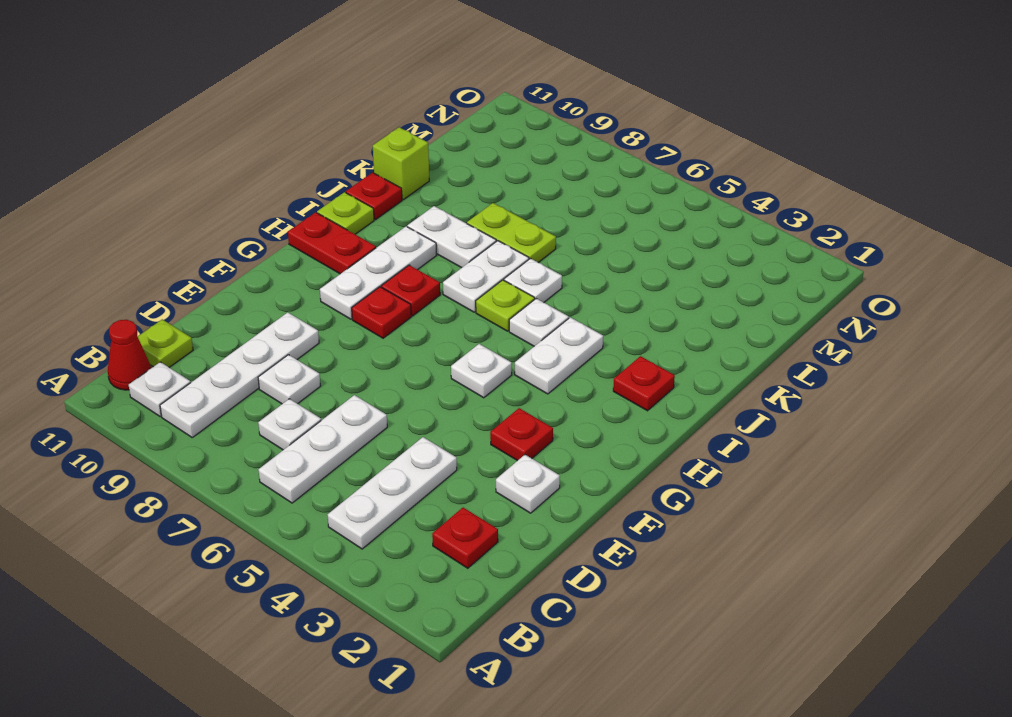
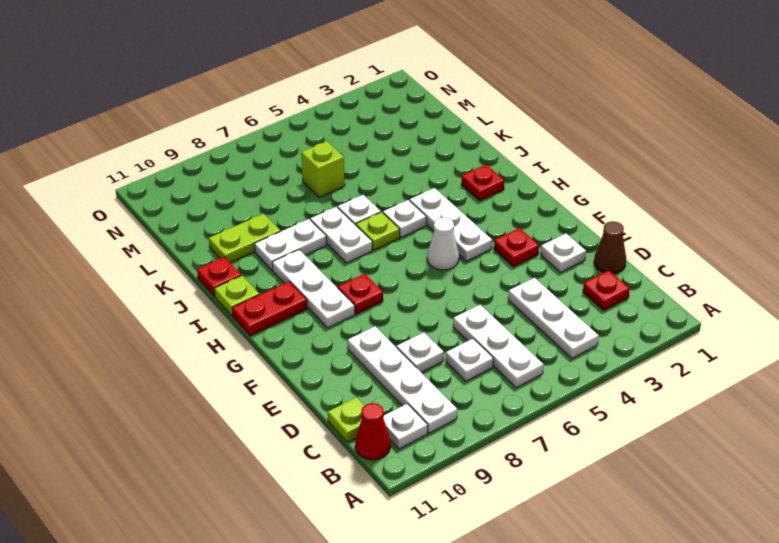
none -> brown 1x1 cone [594,221,626,274]
white 1x1 plate [451,344,512,398] -> white 1x1 cone [427,218,459,270]
white 1x2 plate [515,317,603,394] -> white 1x3 plate [410,188,492,261]
red 1x1 plate [381,265,440,316] -> none
lime 1x2 plate [467,203,556,263] -> lime 1x2 plate moved to [209,214,280,263]
lime 1x1 brick [373,127,429,199] -> lime 1x1 brick moved to [301,141,345,197]

